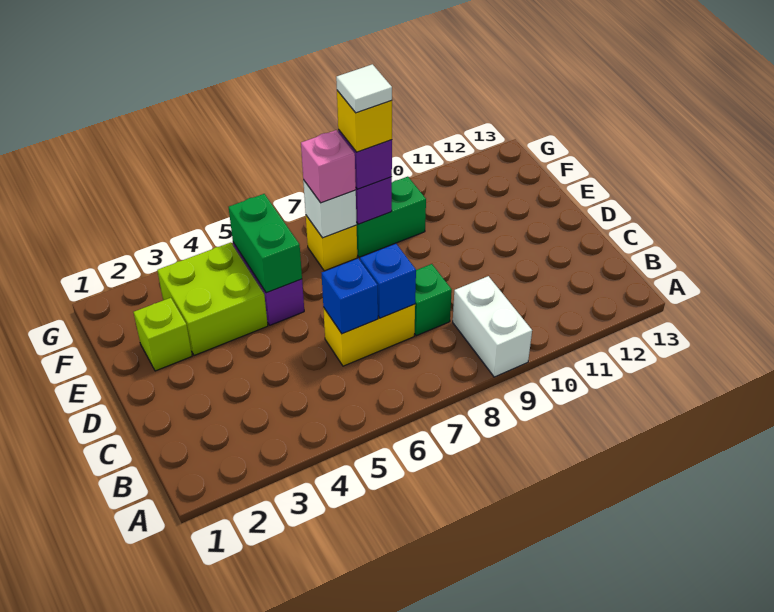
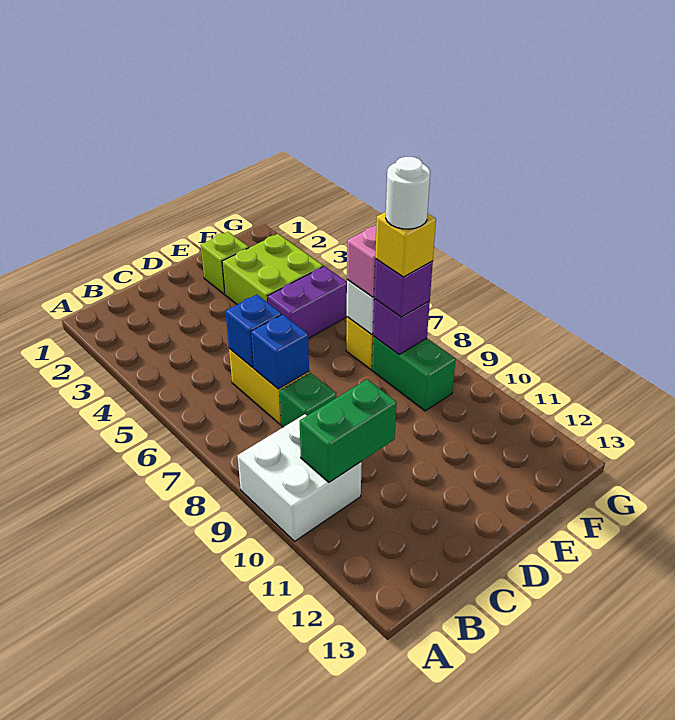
white 1x2 brick [453,276,532,377] -> white 2x2 brick [237,414,362,541]
green 1x2 brick [229,194,302,293] -> green 1x2 brick moved to [300,379,397,482]
white 1x1 tile [336,64,392,113] -> white 1x1 round brick [386,157,430,229]

